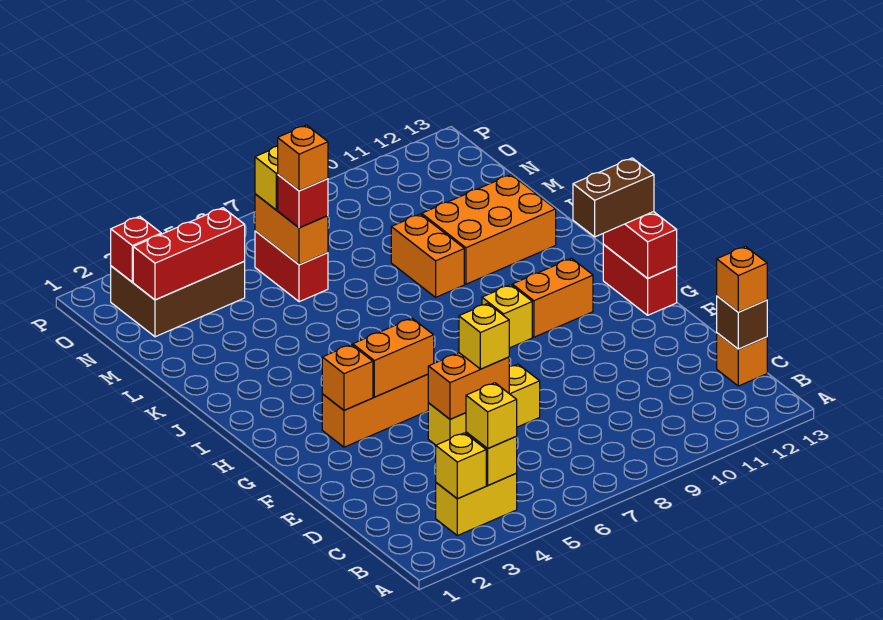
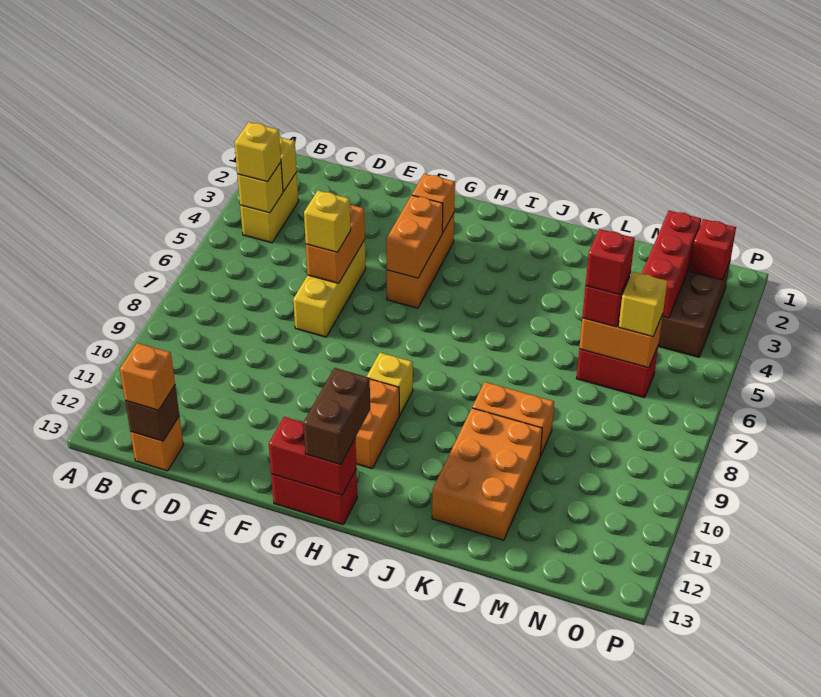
orange 1x1 brick [278,125,328,191] -> red 1x1 brick [586,229,635,295]

